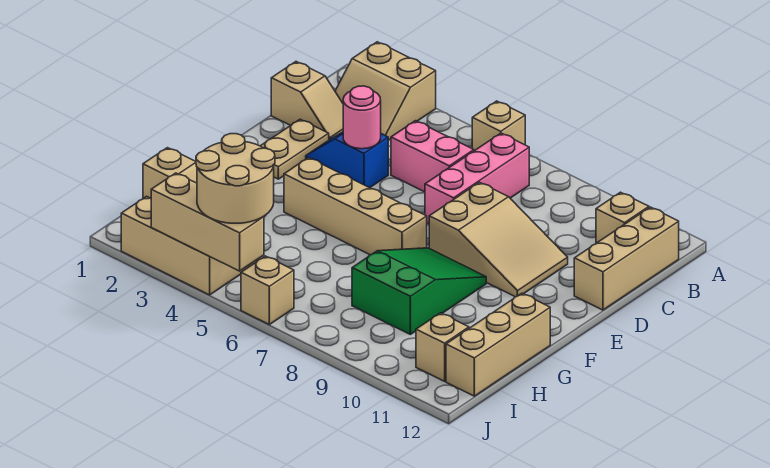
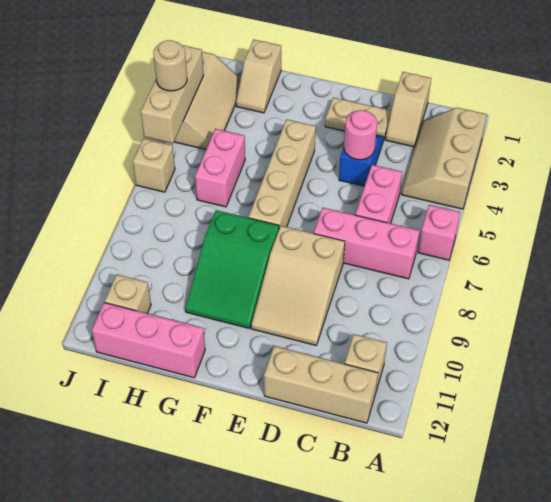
tan 2x2 slope [335,42,436,140] -> tan 2x3 slope [401,108,487,209]
tan 1x1 brick [472,101,525,151] -> pink 1x1 brick [418,205,460,260]
green 2x3 slope [352,248,486,334] -> green 2x3 slope turned to [185,210,279,329]
tan 1x3 brick [446,293,550,396] -> pink 1x3 brick [92,302,205,378]
none -> pink 1x2 brick [195,129,245,207]
tan 2x2 round brick [196,134,275,223] -> tan 1x1 round brick [153,40,187,91]

